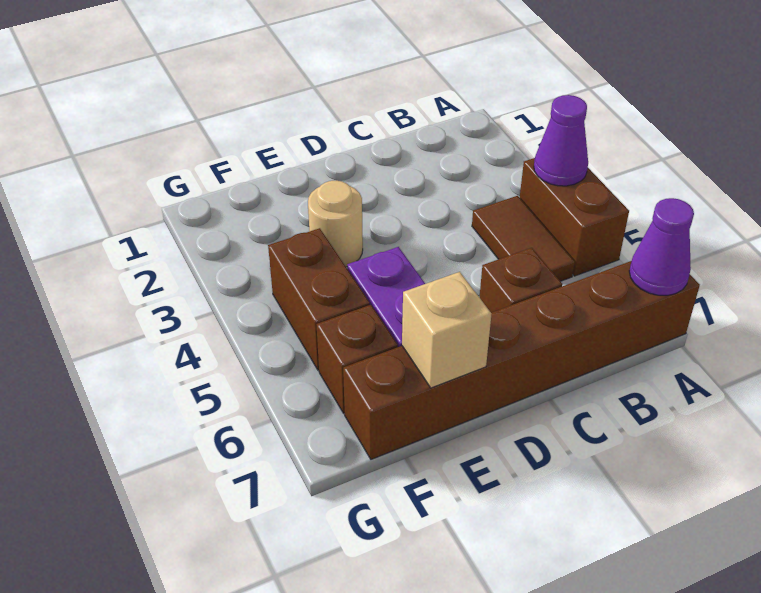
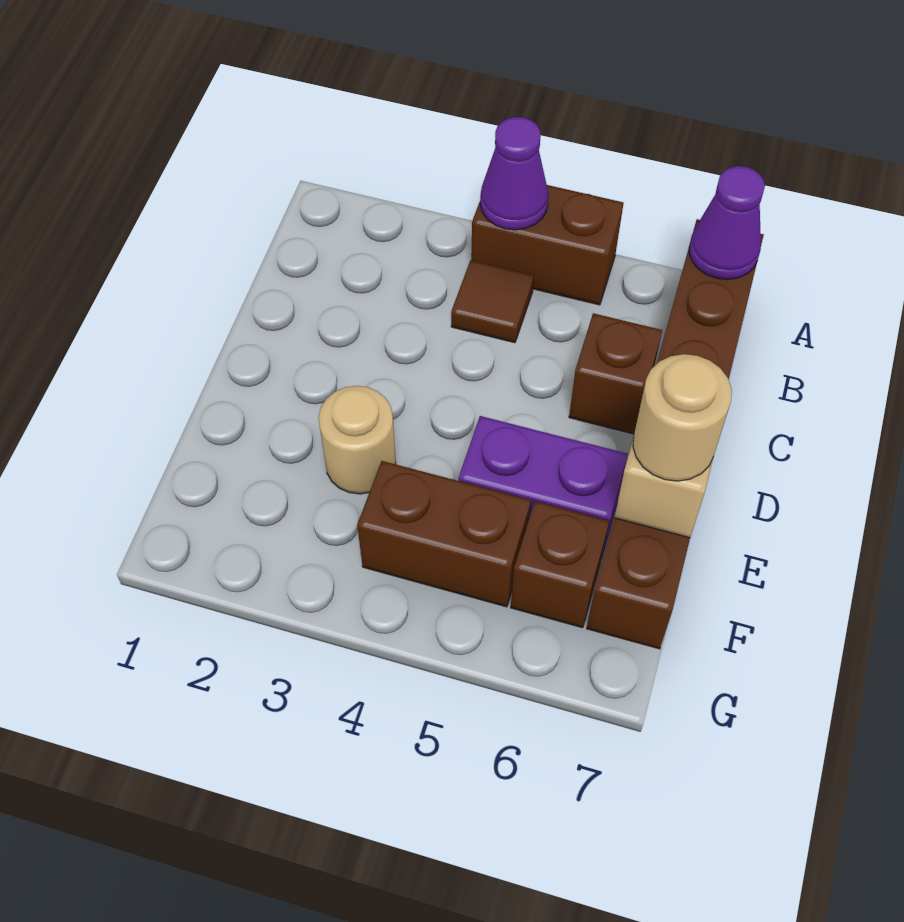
brown 1x2 tile [472,196,575,281] -> brown 1x1 tile [451,260,534,343]
none -> tan 1x1 round brick [633,354,732,481]

